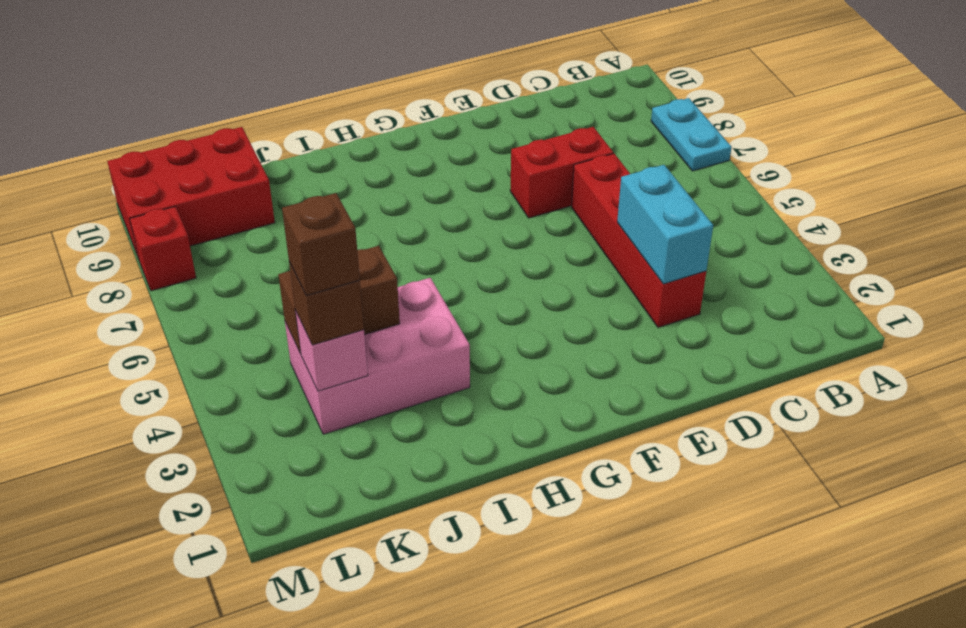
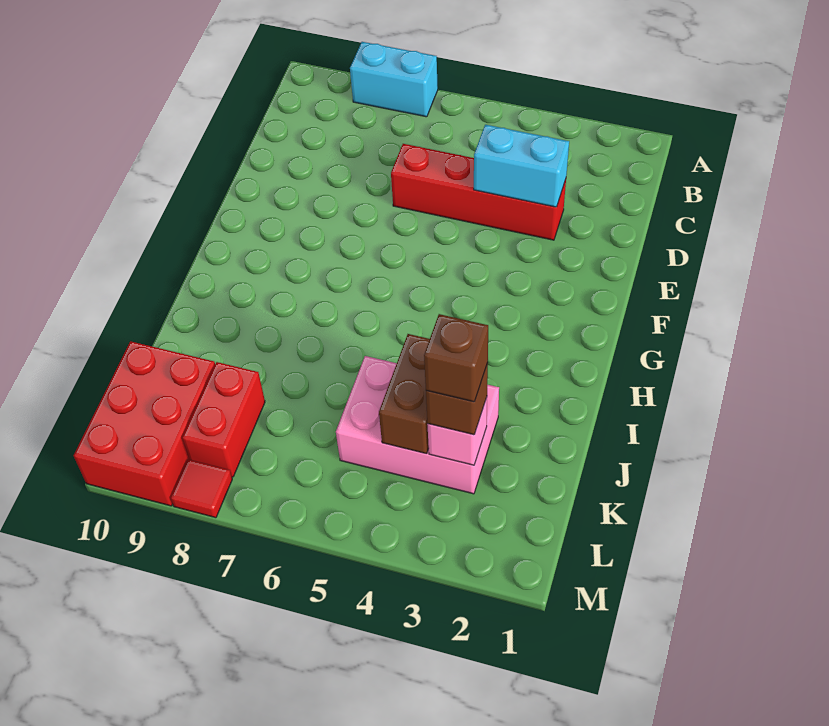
cyan 1x2 plate [651,98,732,171] -> cyan 1x2 brick [350,42,438,117]
red 1x2 brick [510,127,613,218] -> red 1x2 brick moved to [182,362,265,477]
pink 2x3 brick [285,278,470,434] -> pink 2x3 brick turned to [336,356,499,494]
red 1x1 brick [130,207,196,291] -> red 1x1 tile [171,459,232,518]

